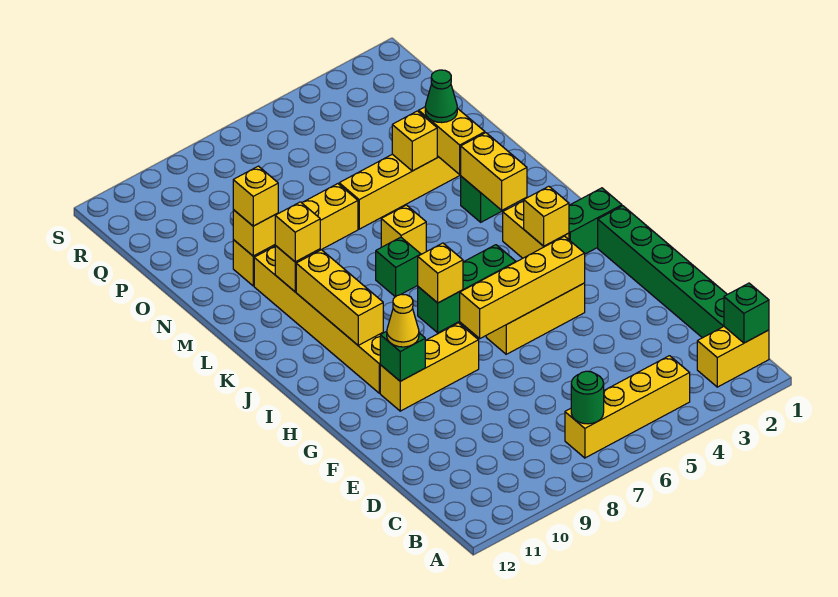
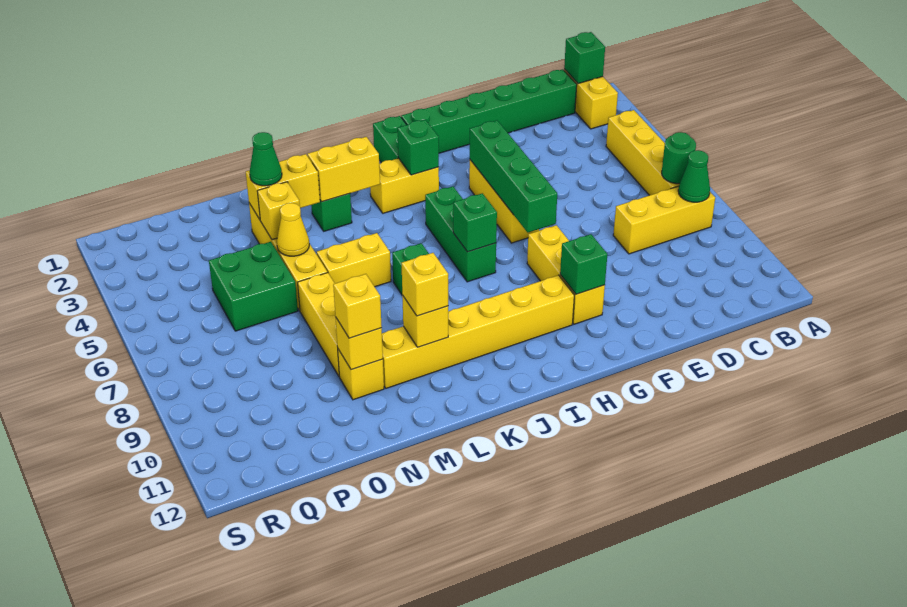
none -> green 1x1 cone [678,150,710,202]
yellow 1x4 brick [460,236,585,338] -> green 1x4 brick [470,121,557,232]
yellow 1x1 cone [387,294,419,347] -> yellow 1x1 cone moved to [277,203,309,256]
yellow 1x1 brick [524,186,569,246] -> green 1x1 brick [398,120,439,175]
yellow 1x1 brick [418,243,463,303] -> green 1x1 brick [453,193,497,252]
yellow 1x3 brick [296,250,383,345] -> yellow 1x3 brick moved to [613,186,715,254]
yellow 1x1 brick [381,205,426,254] -> yellow 1x2 brick [317,233,391,287]
none -> green 2x2 brick [209,242,298,331]

